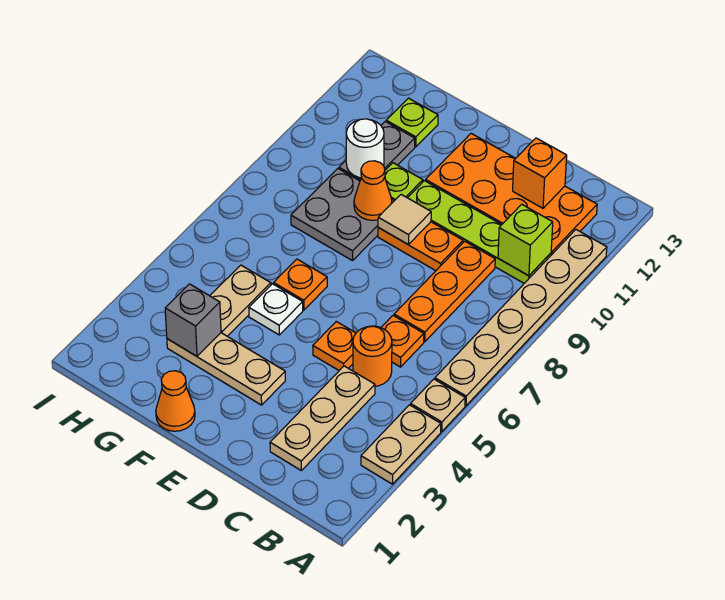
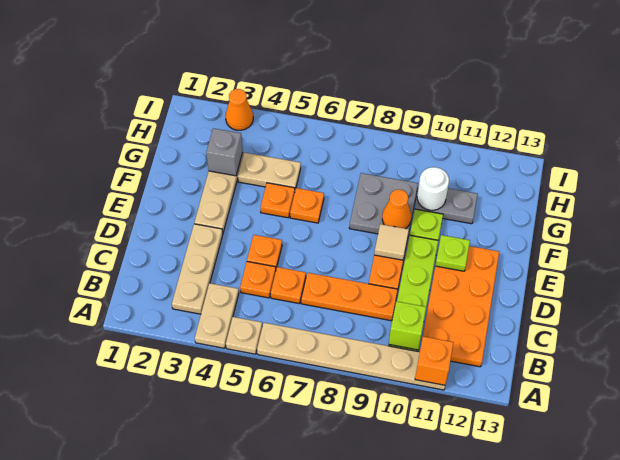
tan 1x2 plate [361,405,441,484] -> tan 1x2 plate turned to [195,283,239,348]
tan 1x3 plate [270,366,375,470] -> tan 1x3 plate turned to [172,224,223,314]
orange 1x1 round brick [353,326,392,386] -> orange 1x1 plate [240,262,276,298]
orange 1x1 brick [513,138,567,208] -> orange 1x1 brick moved to [415,336,454,385]
orange 1x1 cone [156,371,195,431] -> orange 1x1 cone moved to [226,89,253,130]
white 1x1 plate [249,284,303,335] -> orange 1x1 plate [260,183,295,218]
lime 1x1 plate [386,98,438,147] -> lime 1x1 plate moved to [435,235,470,271]

